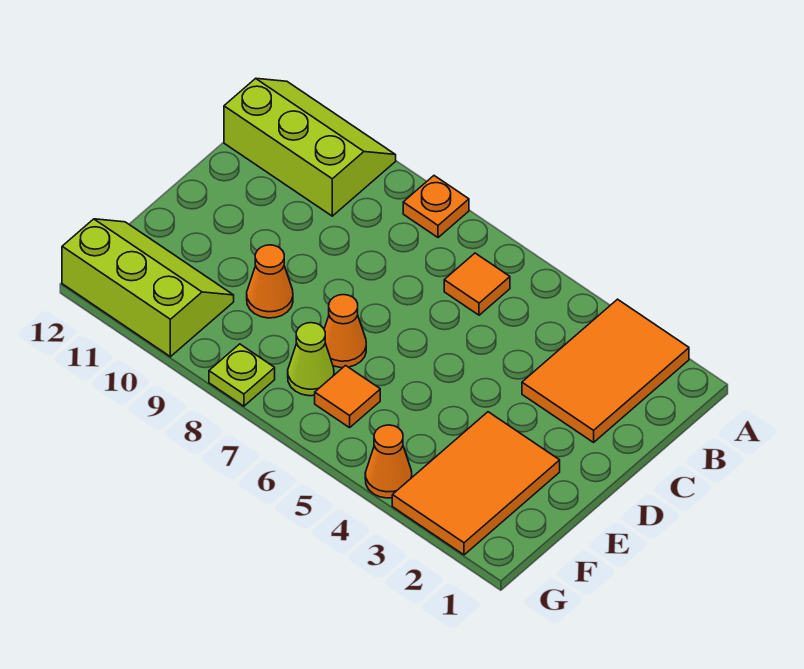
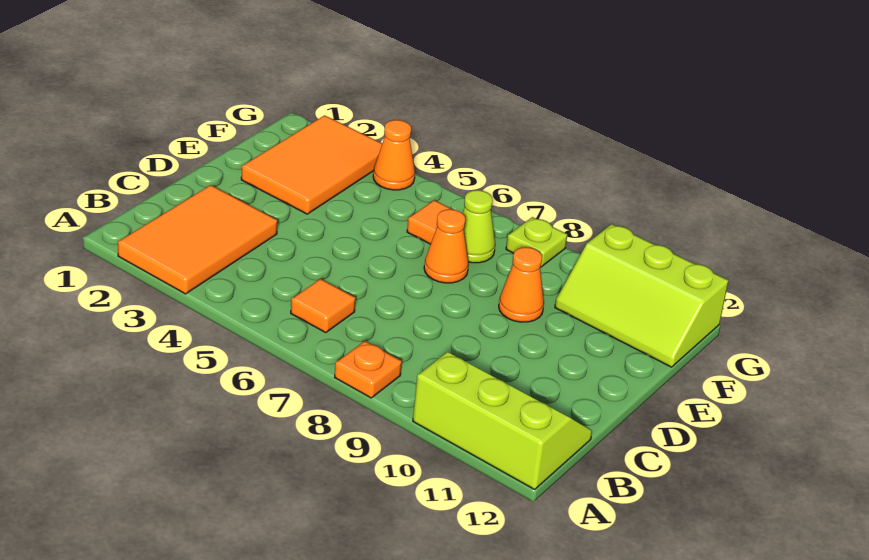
lime 2x3 slope [224,78,396,216] -> lime 2x3 slope turned to [413,352,592,489]

